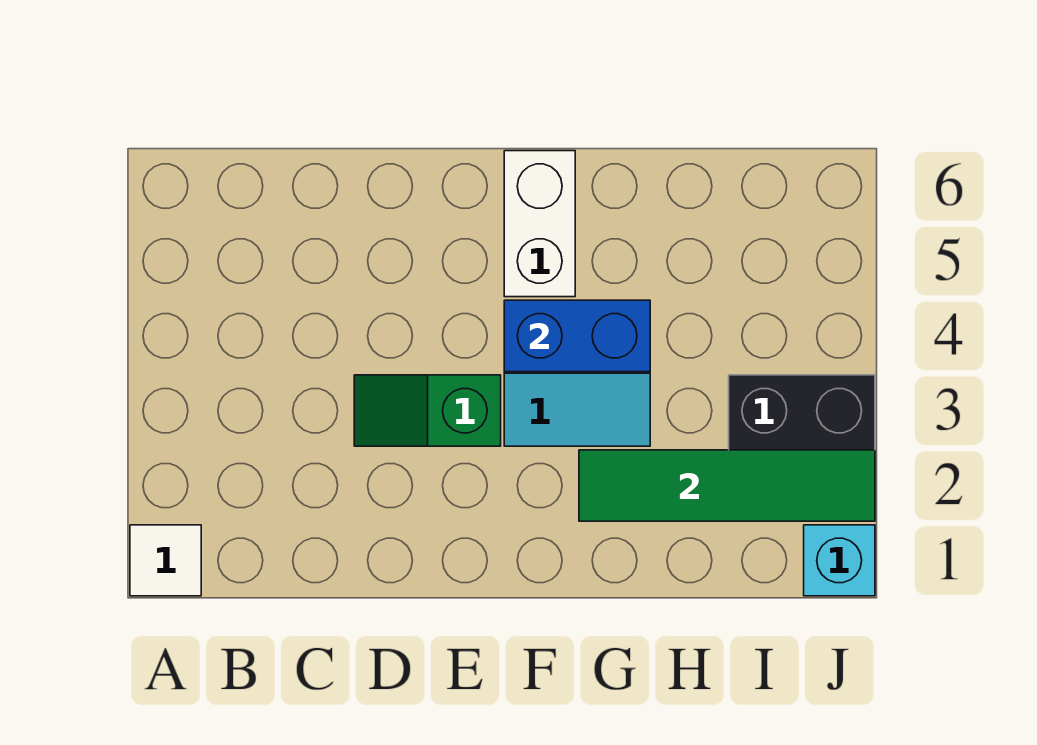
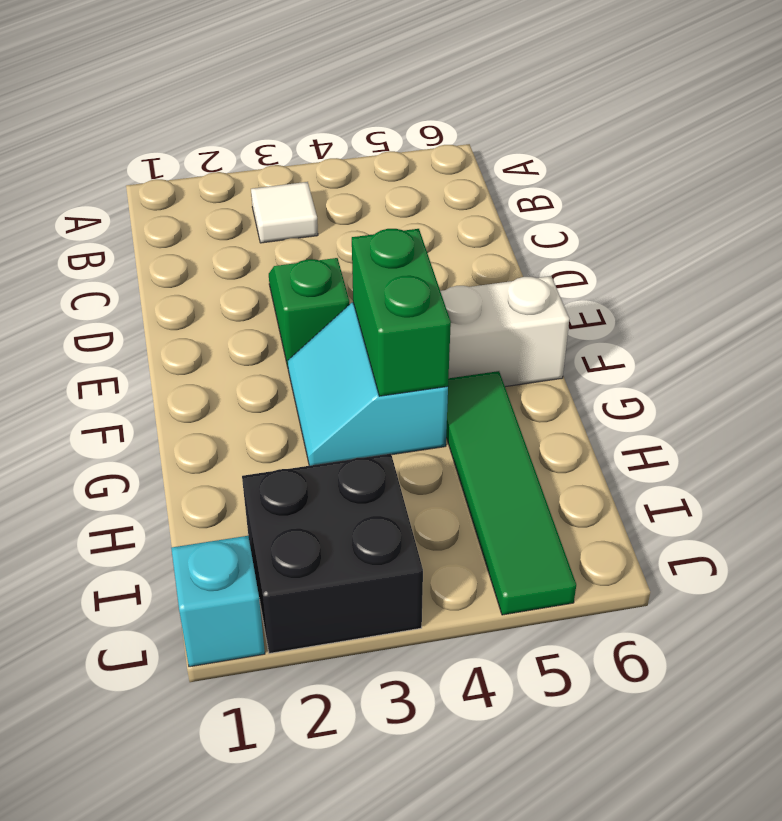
white 1x1 tile [130,525,201,596] -> white 1x1 tile moved to [251,182,318,243]
blue 1x2 brick [504,300,650,372] -> green 1x2 brick [352,229,451,396]
green 1x4 tile [579,450,875,521] -> green 1x4 tile moved to [446,371,576,615]

